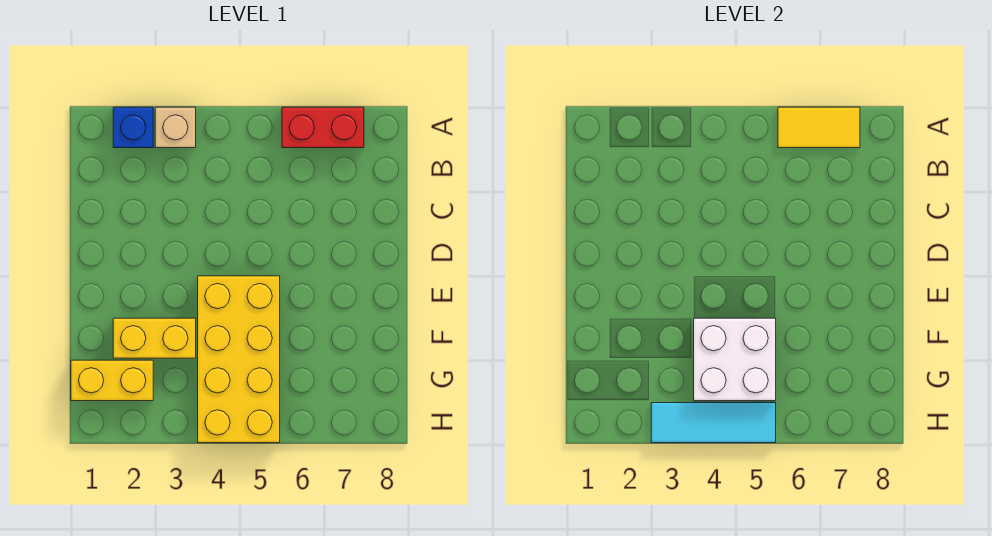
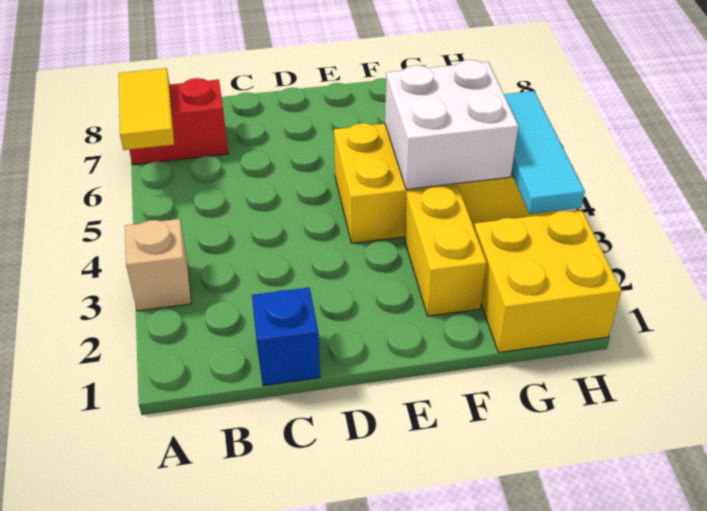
blue 1x1 brick [113,107,153,148] -> blue 1x1 brick moved to [252,287,320,386]
red 1x2 brick [282,107,364,148] -> red 1x2 brick turned to [129,78,228,165]
yellow 1x2 brick [71,360,153,401] -> yellow 2x2 brick [474,210,621,353]

